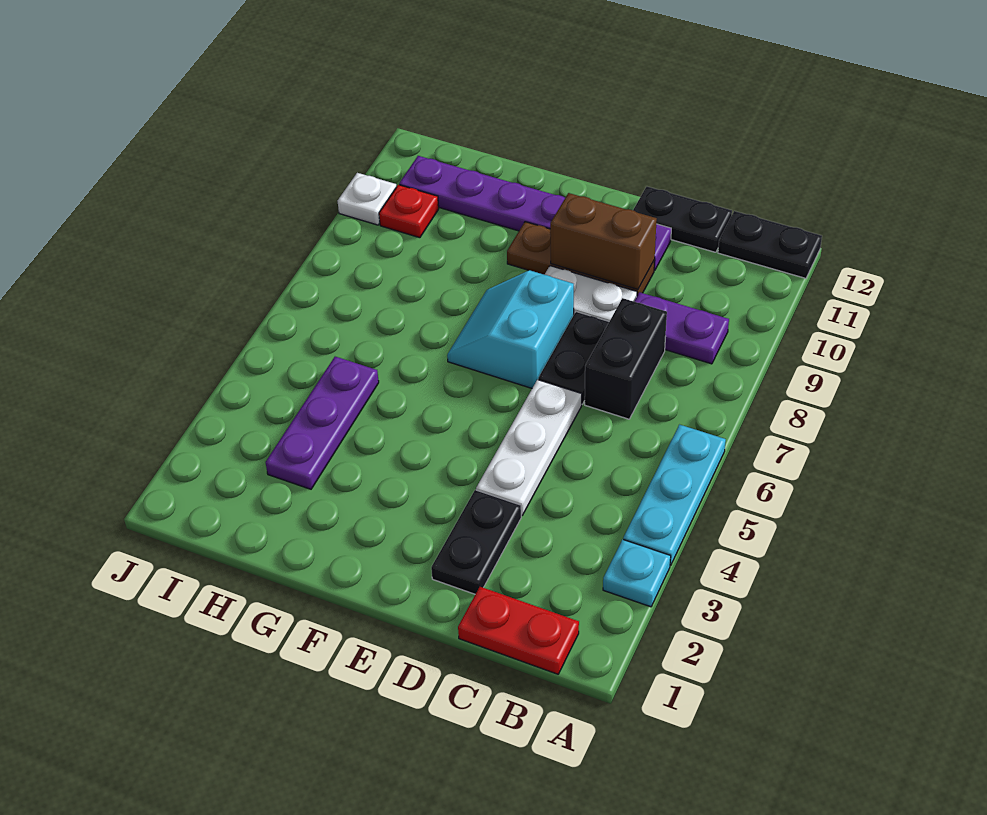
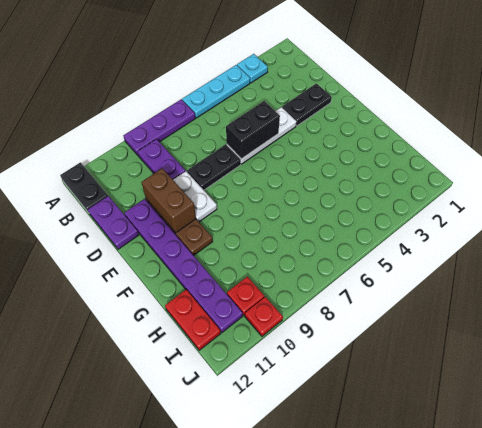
red 1x2 plate [458,587,579,674] -> red 1x2 plate moved to [165,290,221,350]
black 1x2 brick [585,298,667,419] -> black 1x2 brick moved to [226,101,280,159]
black 1x2 plate [633,187,732,252] -> purple 1x2 plate [88,196,139,249]
cyan 2x2 slope [447,270,574,388] -> none
purple 1x3 plate [265,357,379,489] -> purple 1x3 plate moved to [123,99,195,155]
white 1x1 plate [338,173,396,225] -> red 1x1 plate [245,297,283,336]

